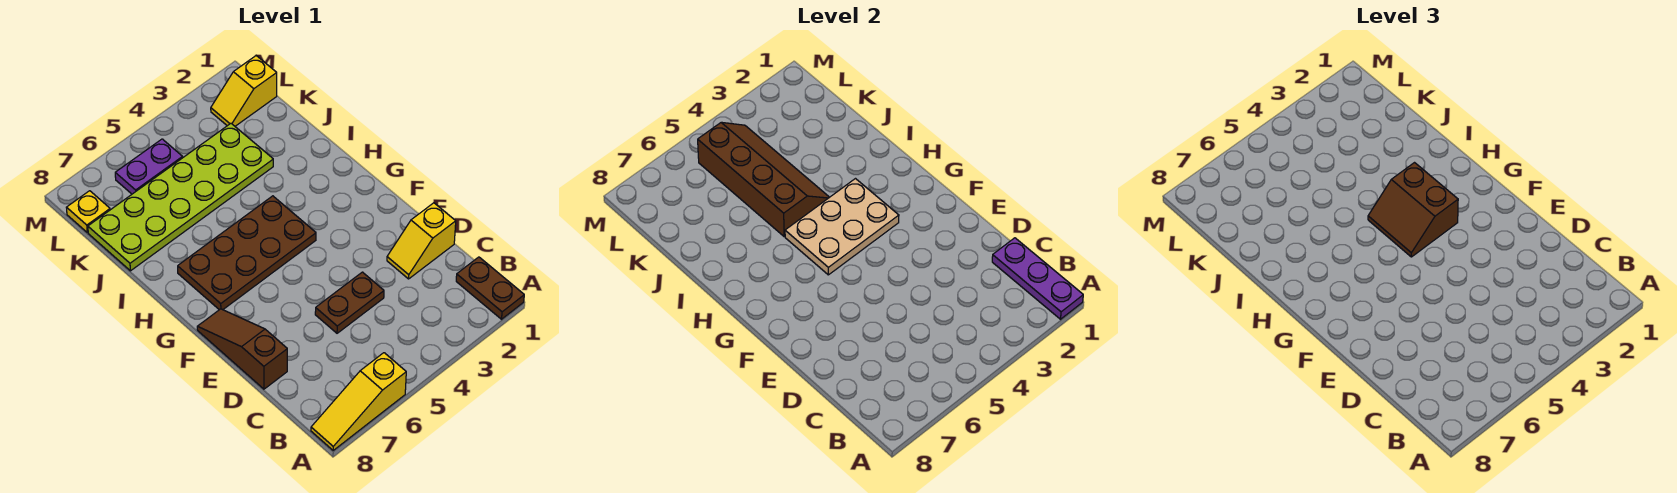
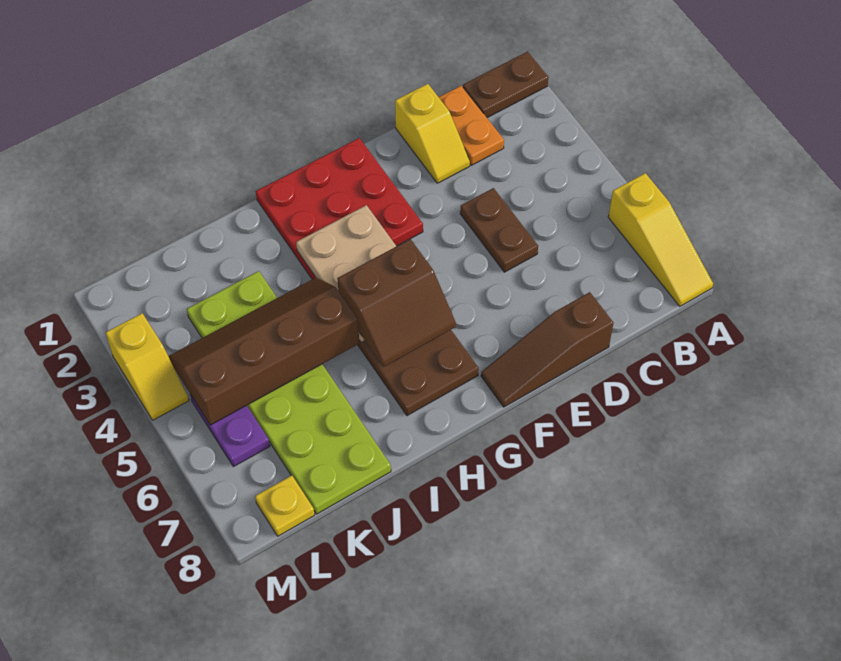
purple 1x3 plate [992,238,1083,319] -> none
none -> orange 1x2 plate [439,86,504,165]
none -> red 3x3 plate [256,138,423,279]
brown 2x2 slope [1368,163,1458,257] -> brown 2x2 slope moved to [337,239,456,367]
yellow 1x2 slope [211,56,277,126] -> yellow 1x2 slope moved to [106,313,189,420]

